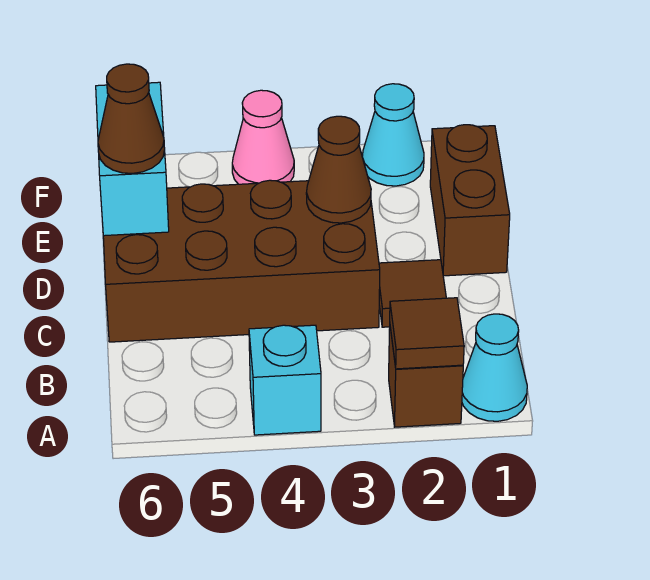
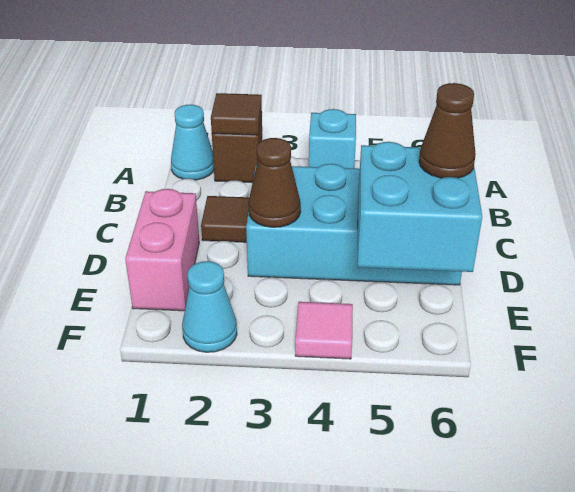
brown 2x4 brick [103,180,380,342] -> cyan 2x4 brick [246,164,462,285]
brown 1x2 brick [430,125,510,276] -> pink 1x2 brick [125,189,199,311]
cyan 1x2 brick [96,82,169,236] -> cyan 2x2 brick [358,142,482,272]
pink 1x1 cone [232,90,294,184] -> pink 1x1 tile [295,302,353,359]

